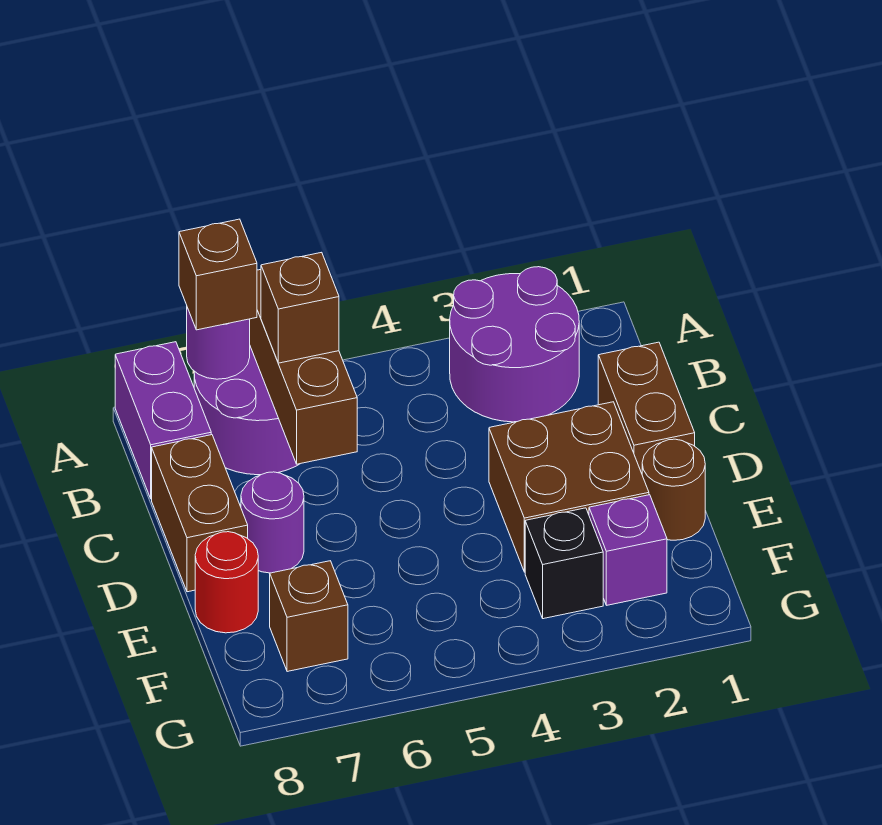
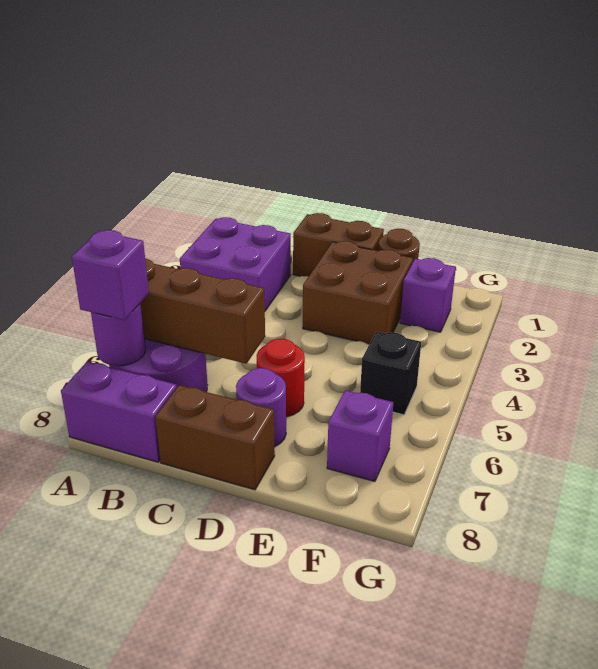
purple 2x2 round brick [450,267,579,422] -> purple 2x2 brick [180,217,291,311]
brown 1x1 brick [179,219,257,330] -> purple 1x1 brick [72,230,149,320]
brown 1x1 brick [261,252,339,363] -> none
red 1x1 round brick [195,532,258,633] -> red 1x1 round brick moved to [257,339,305,417]
black 1x1 brick [525,508,603,619] -> black 1x1 brick moved to [360,332,421,415]
brown 1x1 brick [270,561,348,672] -> purple 1x1 brick [327,390,394,481]

